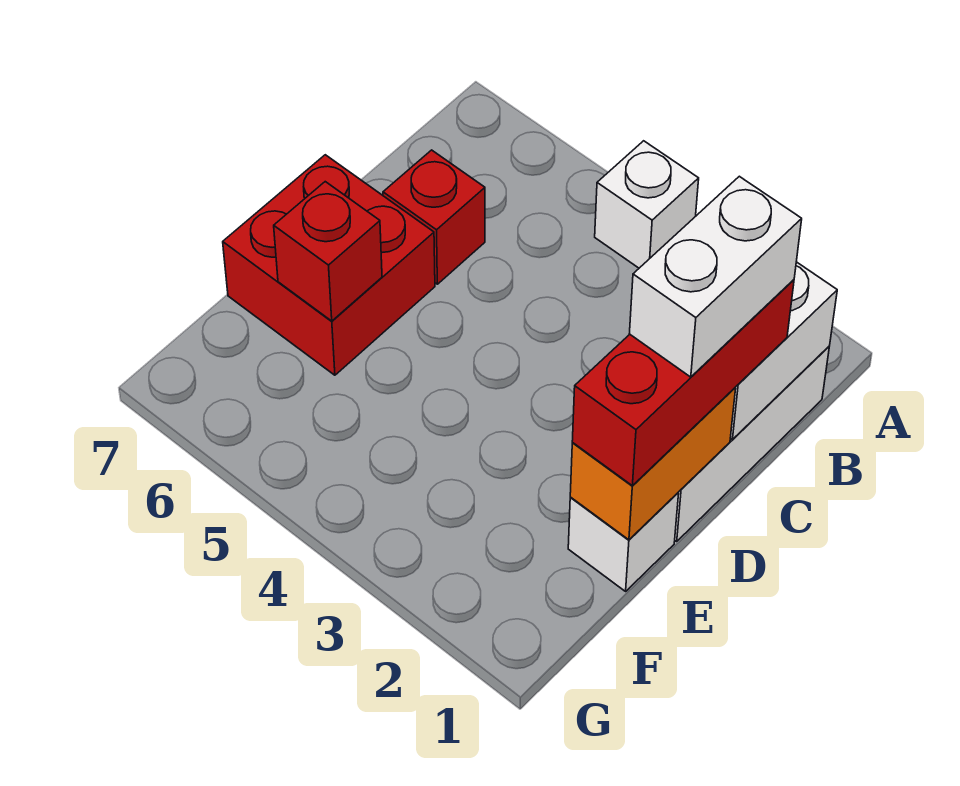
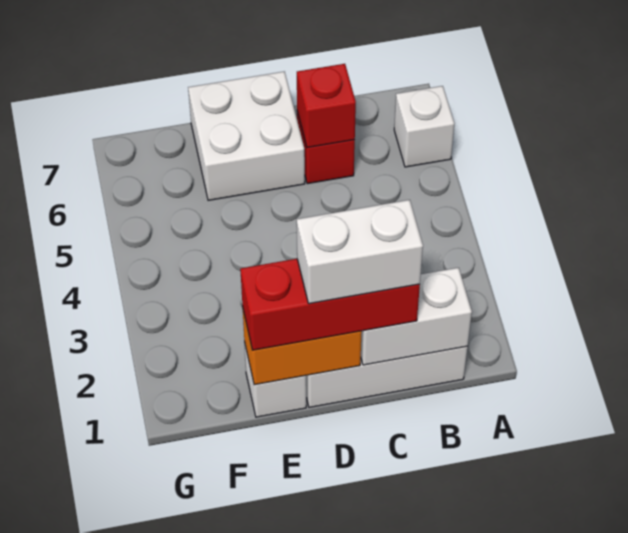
white 1x1 brick [595,141,699,268] -> white 1x1 brick moved to [394,86,454,167]
red 2x2 brick [223,155,435,375] -> white 2x2 brick [188,72,305,200]
red 1x1 brick [274,182,382,321] -> red 1x1 brick moved to [297,64,356,148]

